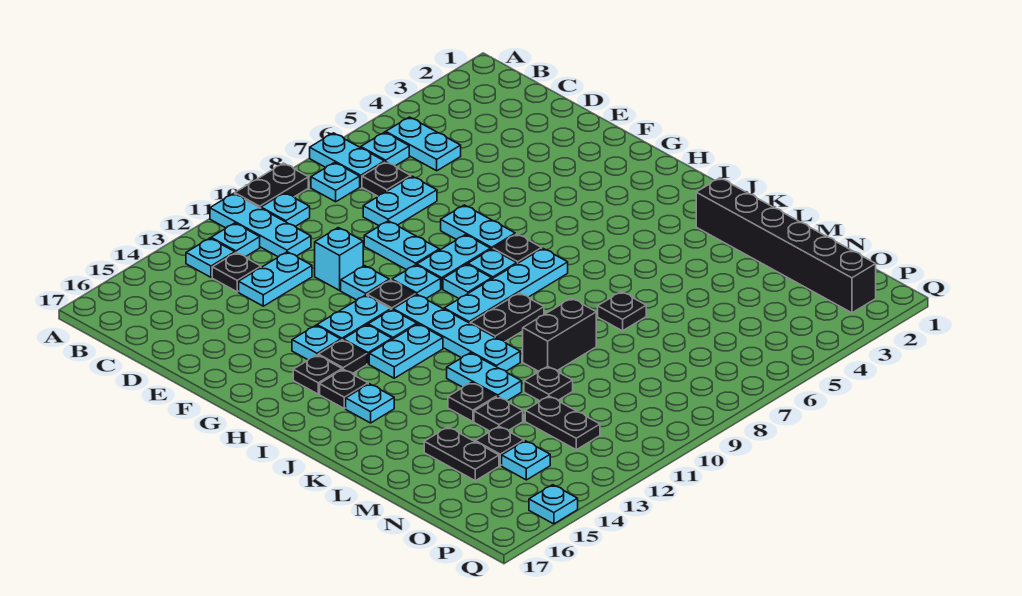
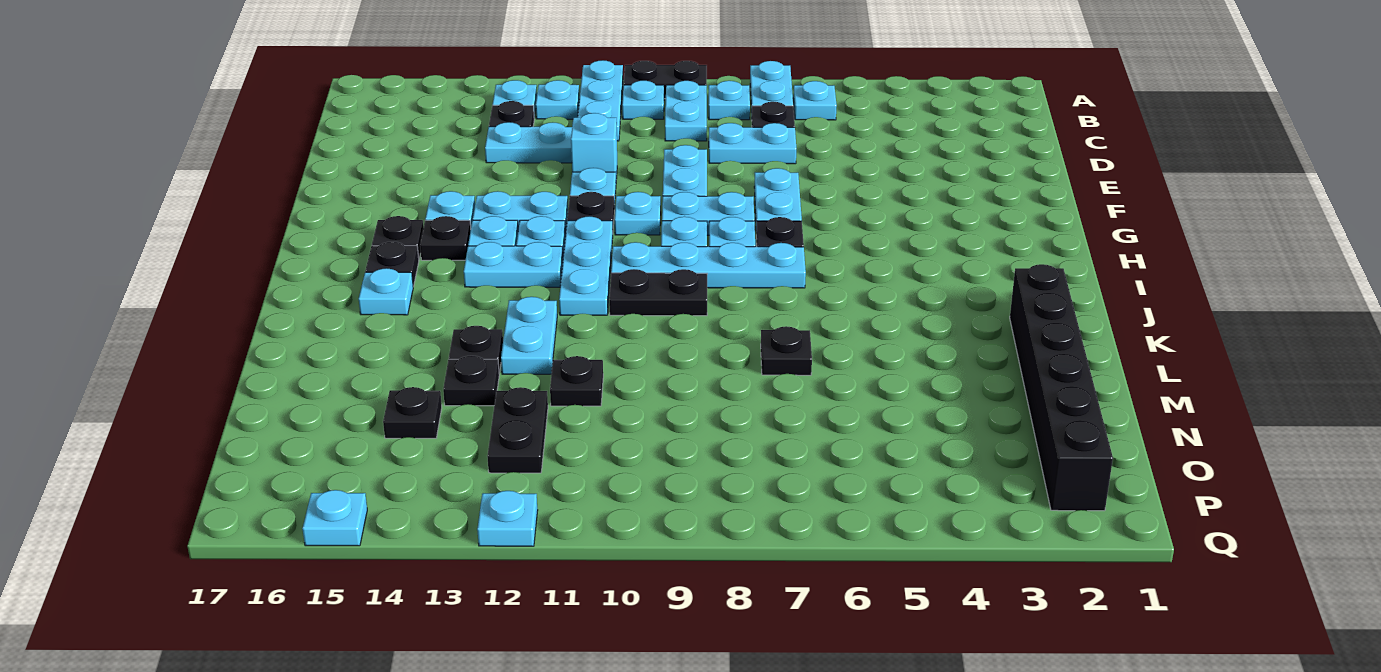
cyan 1x2 plate [386,117,461,171] -> cyan 1x2 plate moved to [665,81,707,141]
cyan 1x4 plate [393,295,520,371] -> cyan 1x3 plate [559,217,613,315]
black 1x2 brick [523,298,596,371] -> none
black 1x2 plate [424,427,499,481] -> none
cyan 1x1 plate [502,441,550,480] -> cyan 1x1 plate moved to [477,491,538,546]

